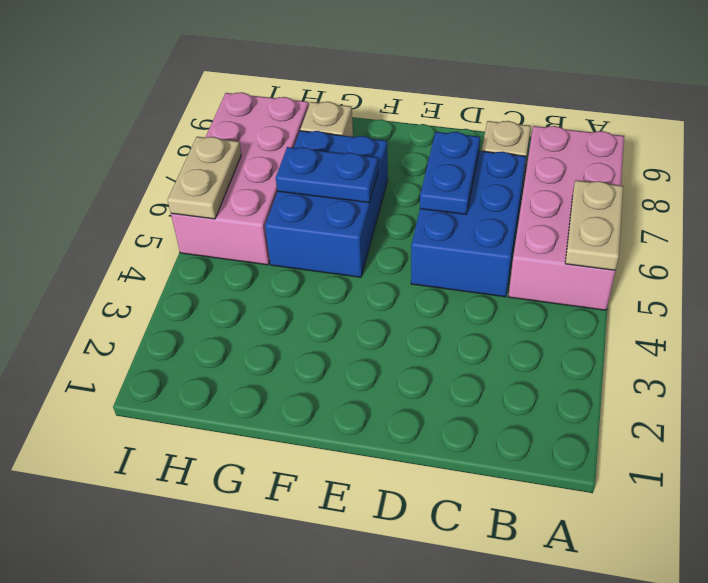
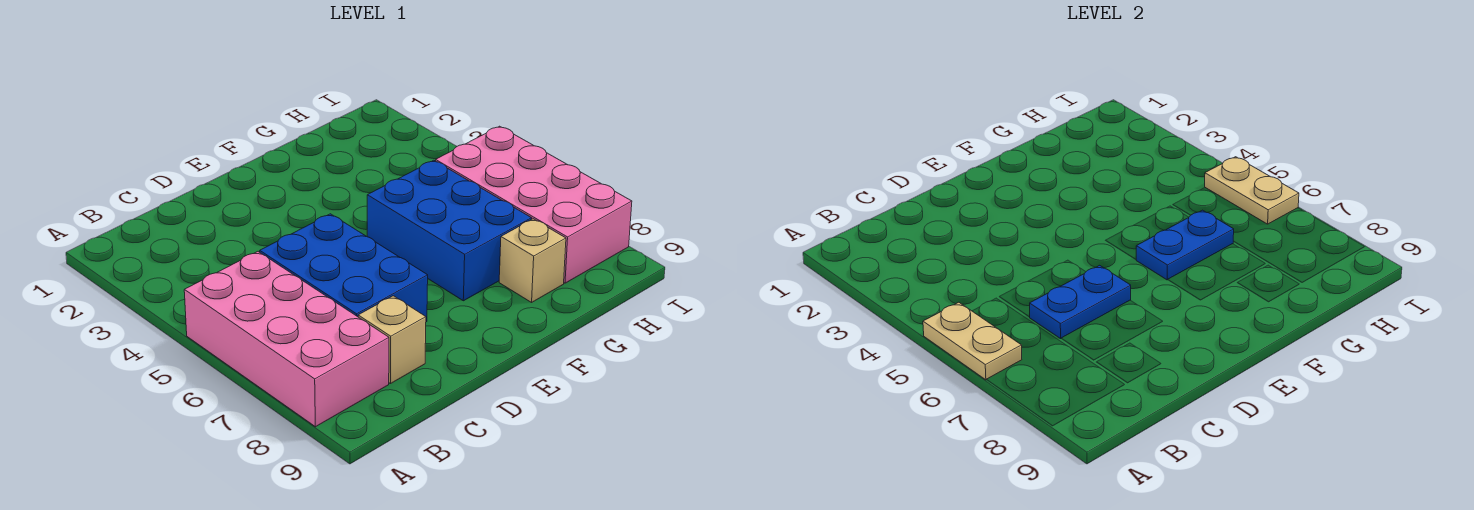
blue 1x2 plate [420,132,480,214] -> blue 1x2 plate turned to [1030,265,1131,339]

